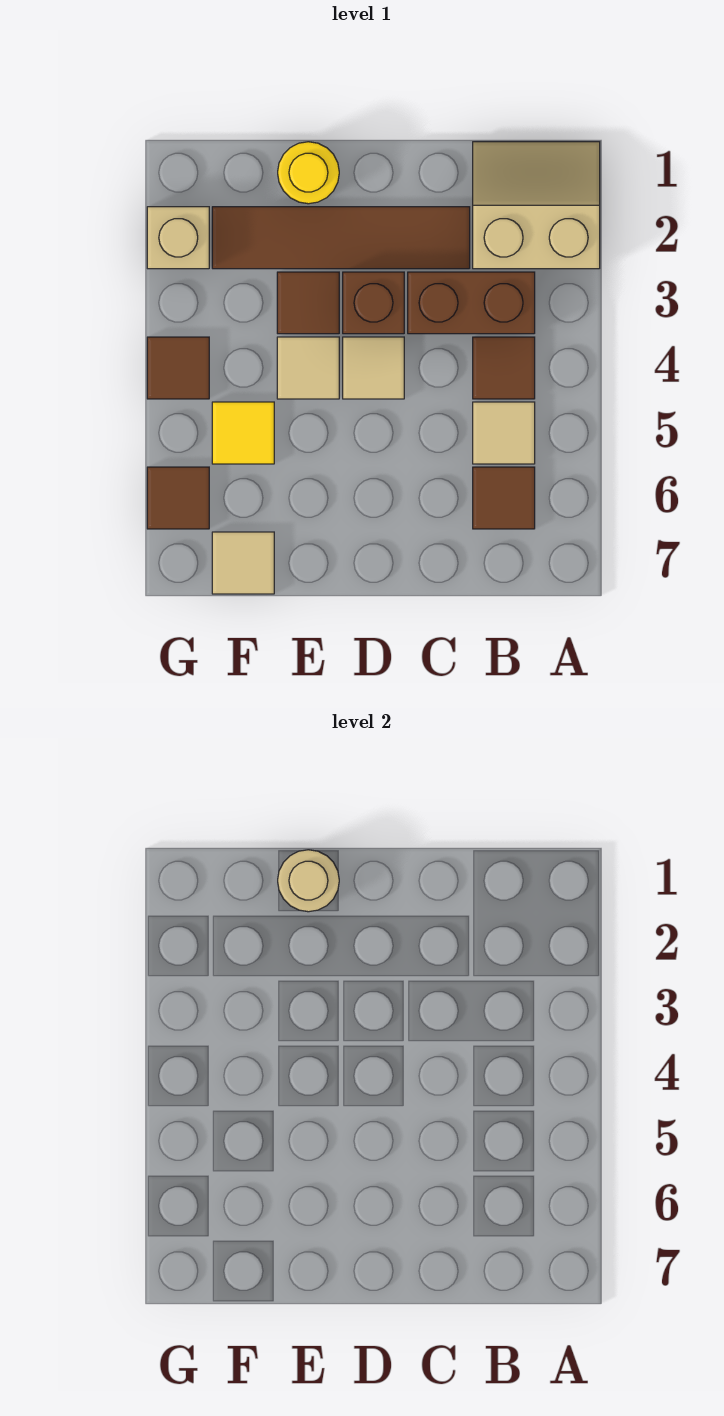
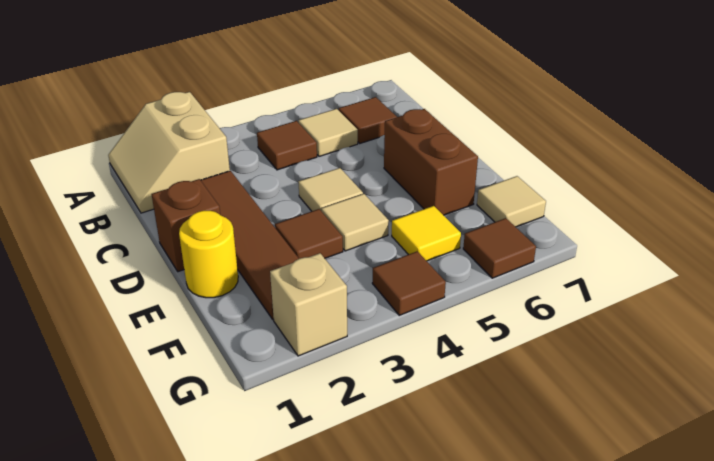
brown 1x2 brick [408,272,535,334] -> brown 1x2 brick moved to [384,109,478,215]
brown 1x1 brick [343,272,404,334] -> brown 1x1 brick moved to [152,179,220,272]
tan 1x1 round brick [278,850,339,912] -> none

